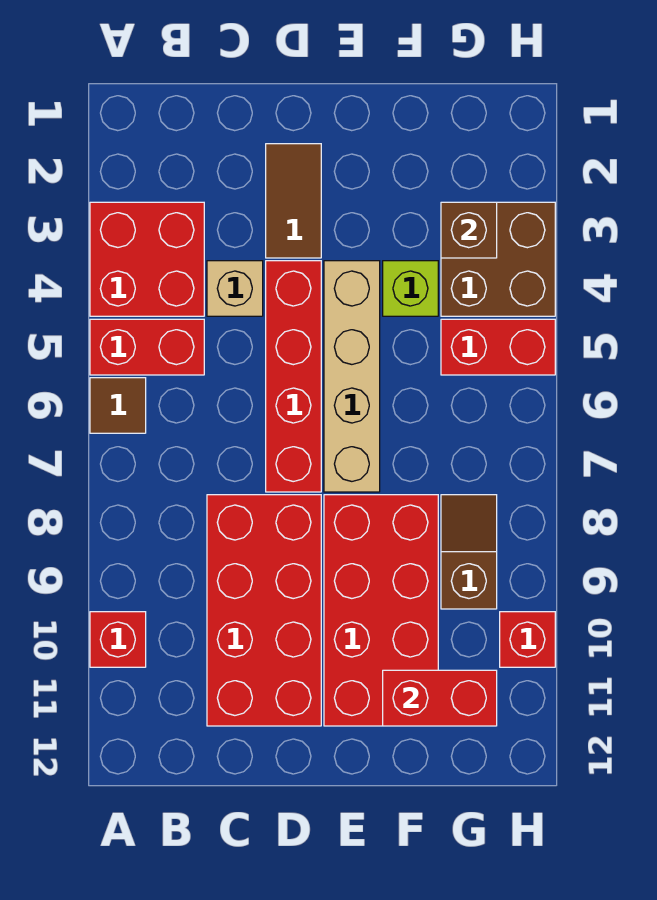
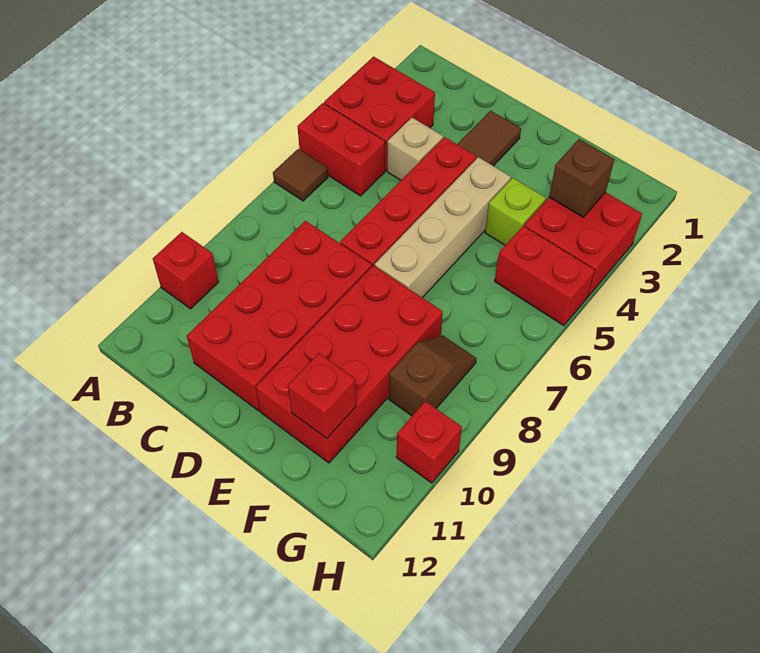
red 1x2 brick [383,670,497,726] -> red 1x1 brick [288,353,356,438]
brown 2x2 brick [441,202,555,316] -> red 2x2 brick [524,192,642,297]

